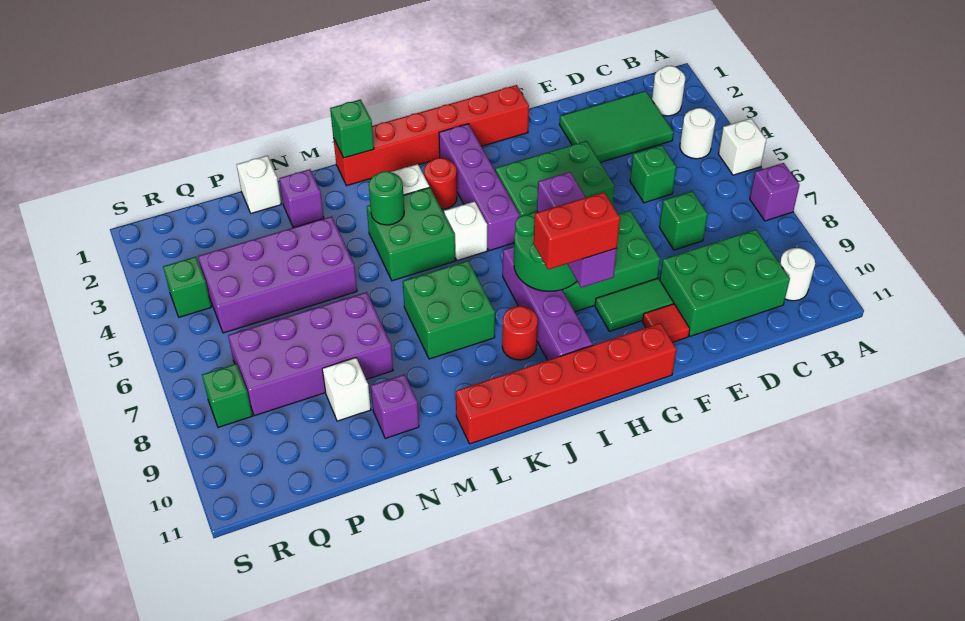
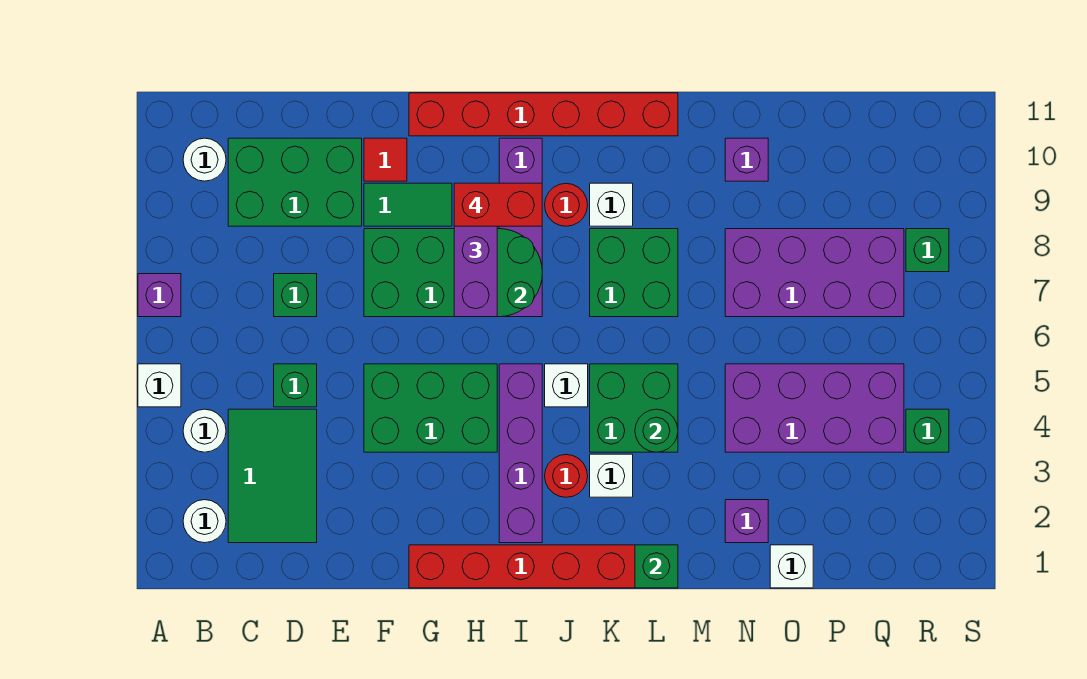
green 2x3 tile [559,91,674,162] -> green 2x3 tile turned to [228,409,317,543]
white 1x1 brick [322,358,371,421] -> white 1x1 brick moved to [590,183,633,226]

